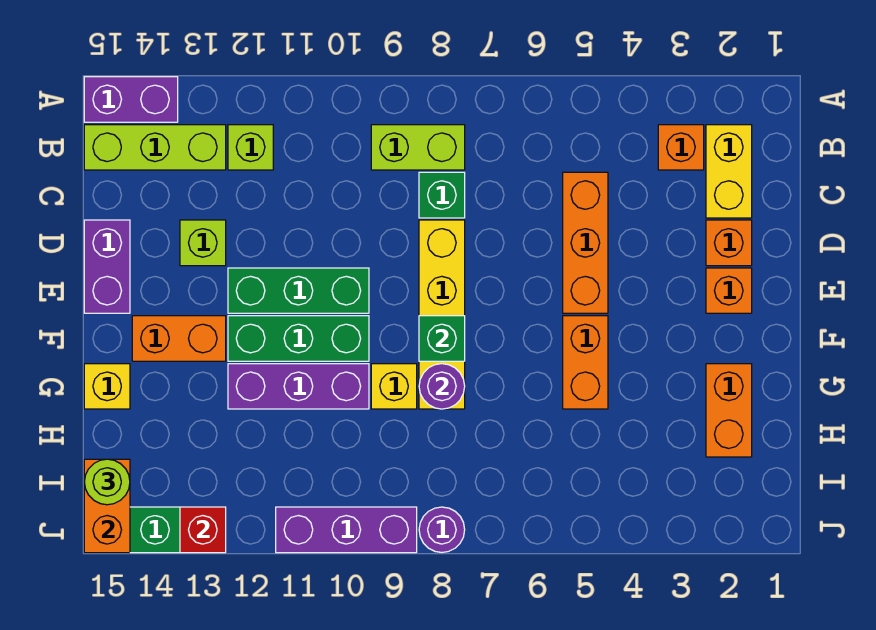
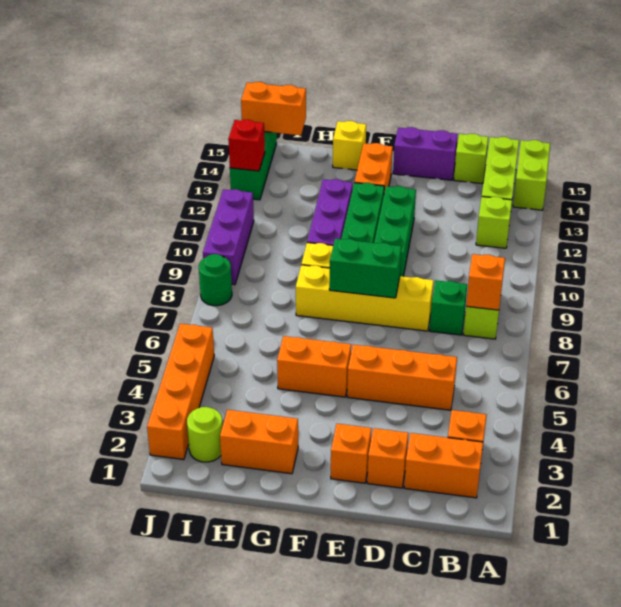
purple 1x2 brick [84,77,178,122] -> lime 1x2 brick [513,140,550,210]
yellow 1x2 brick [706,125,752,218] -> orange 1x2 brick [404,433,483,498]
none -> orange 1x1 brick [466,254,505,310]
lime 1x1 brick [180,220,226,266] -> lime 1x1 brick moved to [454,134,488,184]
green 1x1 brick [419,316,465,361] -> green 1x2 brick [329,239,401,298]
purple 1x1 round brick [419,364,465,409] -> none
lime 1x1 round brick [84,459,130,505] -> lime 1x1 round brick moved to [187,407,223,462]
none -> orange 1x4 brick [147,324,214,460]
purple 1x1 round brick [419,507,465,553] -> green 1x1 round brick [199,254,232,306]

